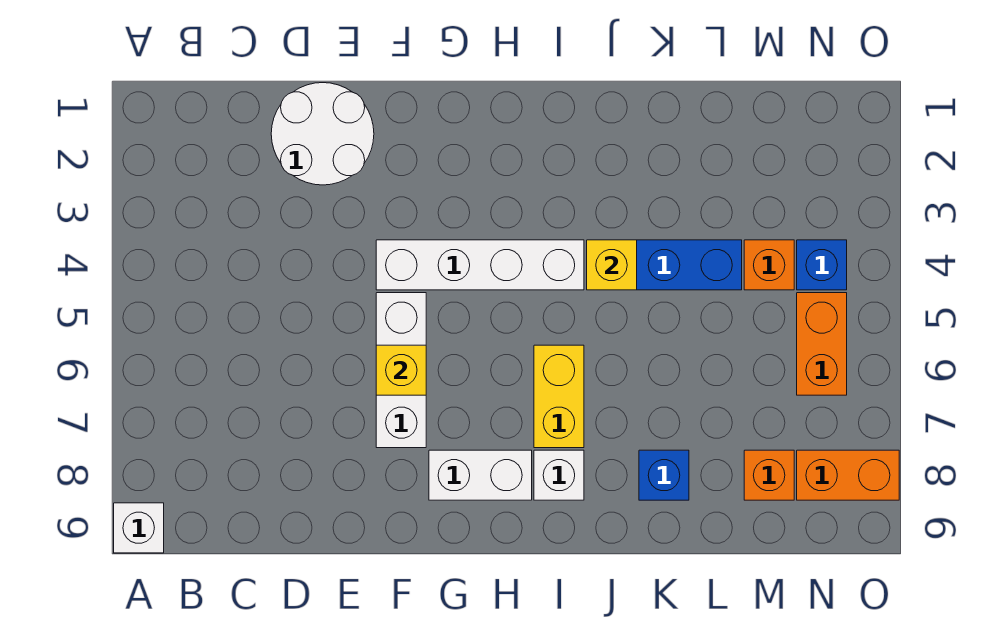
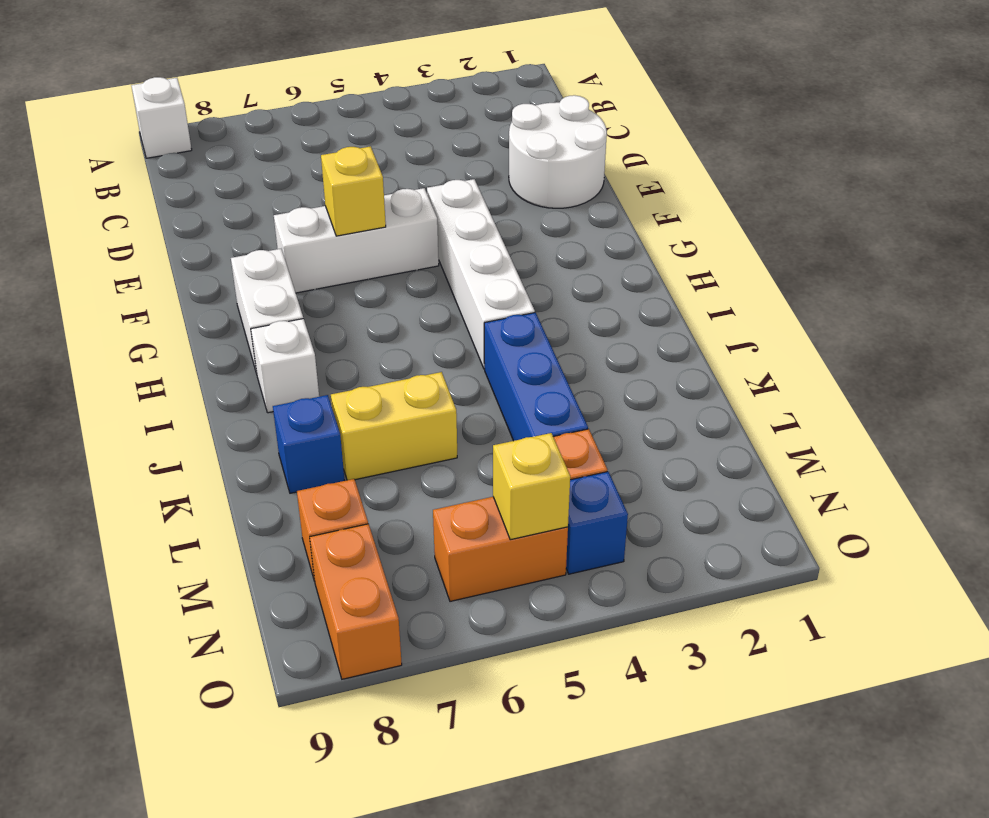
yellow 1x2 brick [534,345,584,448] -> yellow 1x2 brick moved to [331,372,457,480]
yellow 1x1 brick [587,240,637,290] -> yellow 1x1 brick moved to [493,433,570,540]

